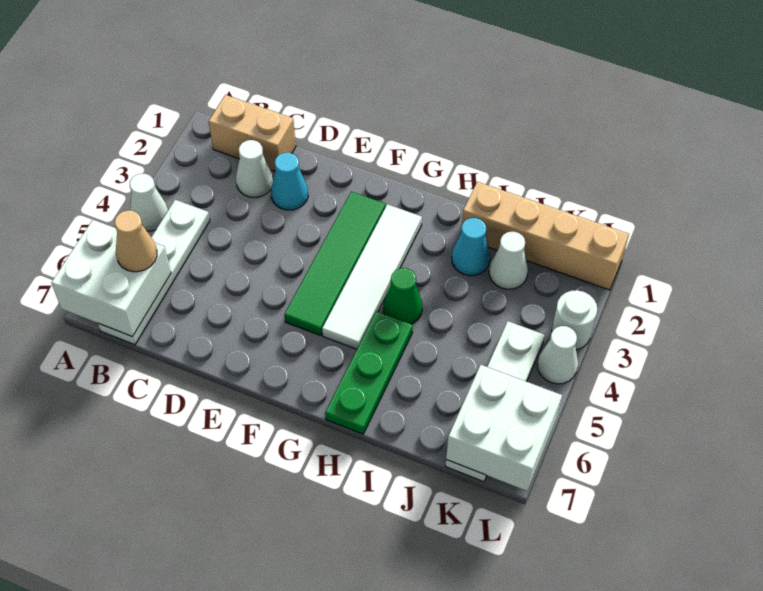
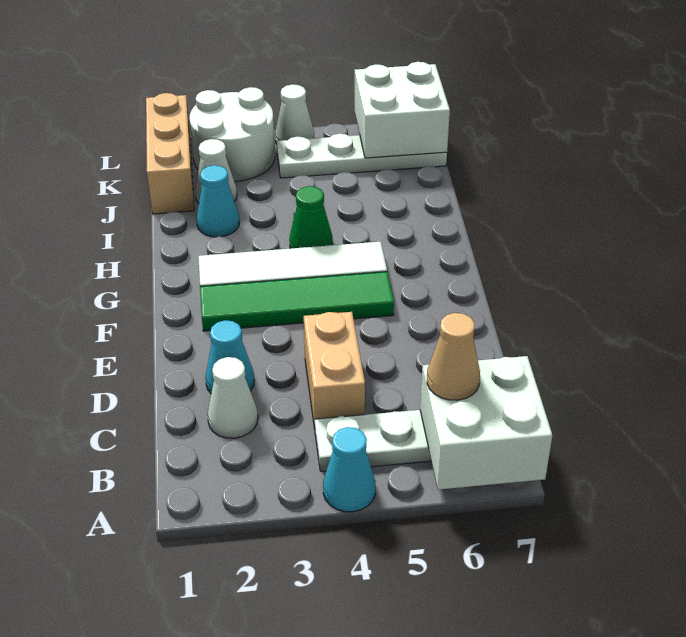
white 1x1 cone [130,174,168,231] -> cyan 1x1 cone [323,427,375,512]
tan 1x2 brick [209,95,296,171] -> tan 1x2 brick moved to [304,312,365,429]
green 1x3 plate [325,311,413,434] -> none
tan 1x4 brick [462,182,629,290] -> tan 1x3 brick [146,93,194,214]
white 1x1 round brick [551,290,597,350] -> white 2x2 round brick [189,87,275,181]

